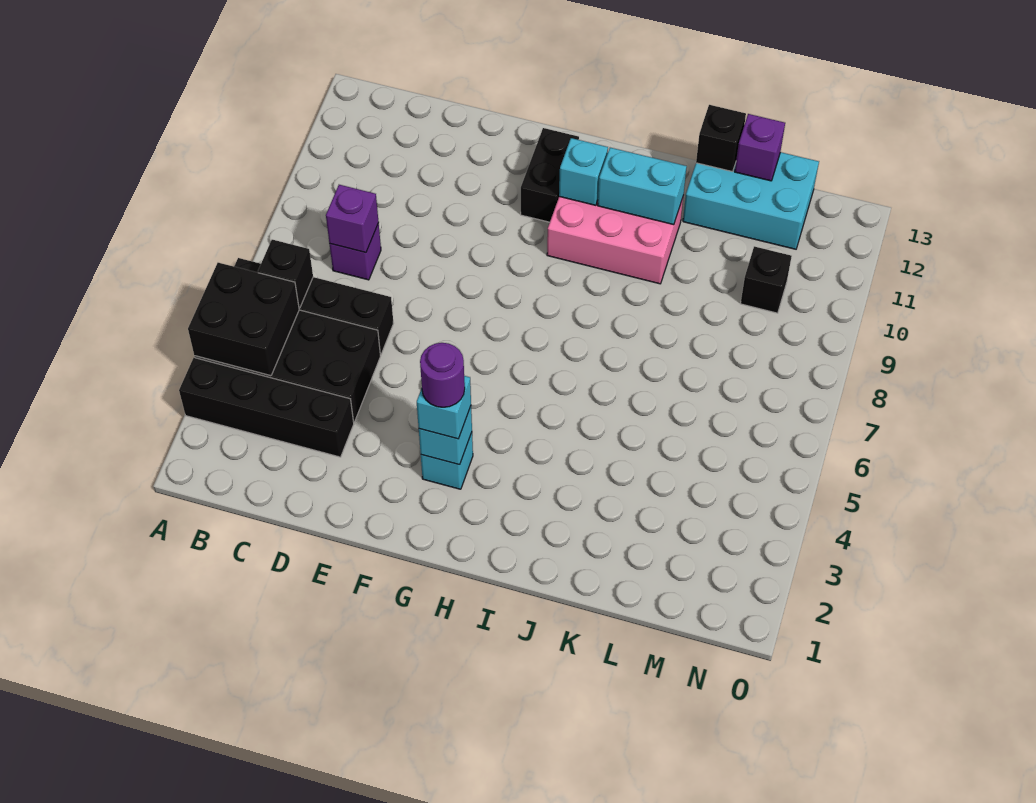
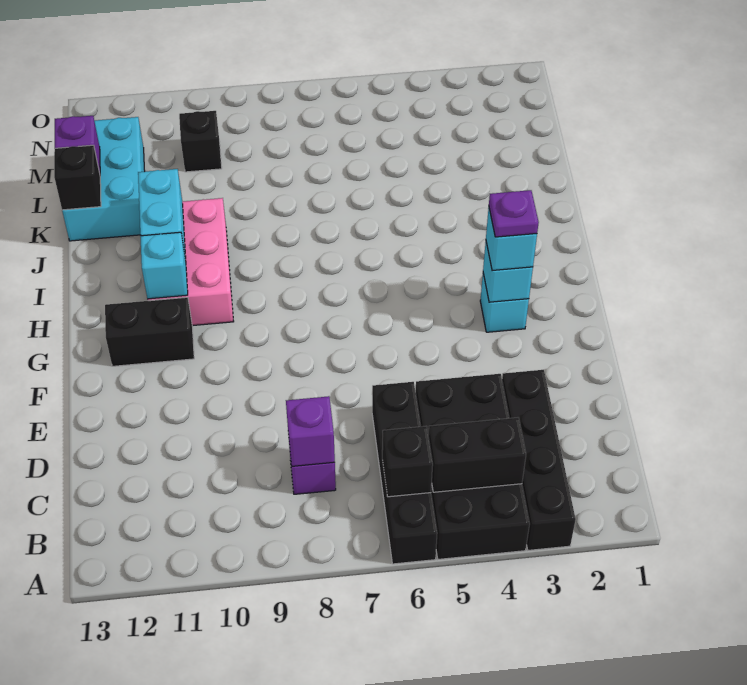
black 2x2 brick [188,263,299,376] -> black 1x2 brick [428,417,526,492]
purple 1x1 round brick [420,343,465,407] -> purple 1x1 plate [489,190,539,237]

